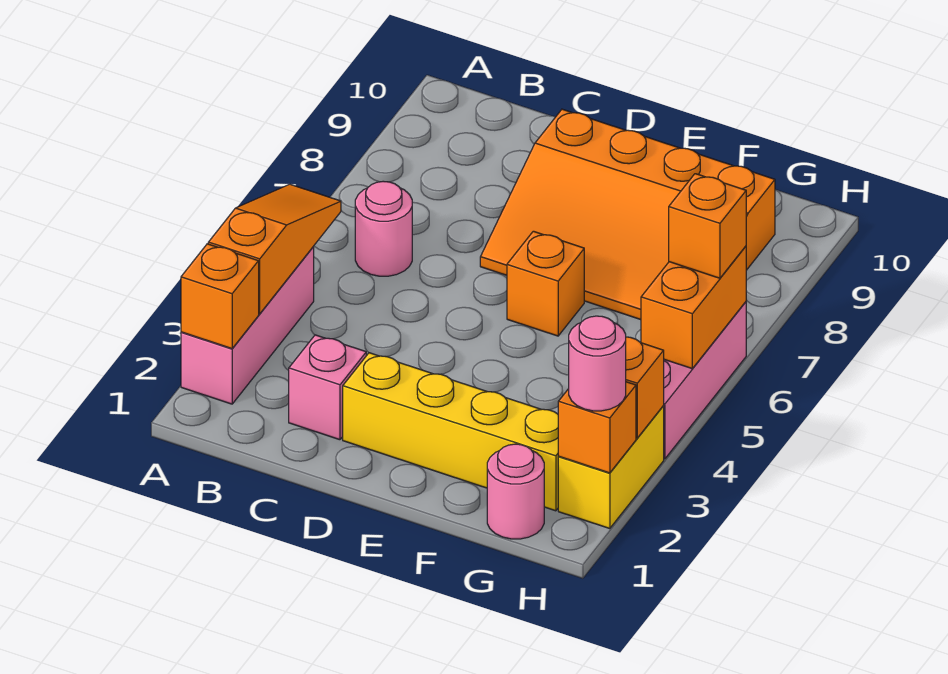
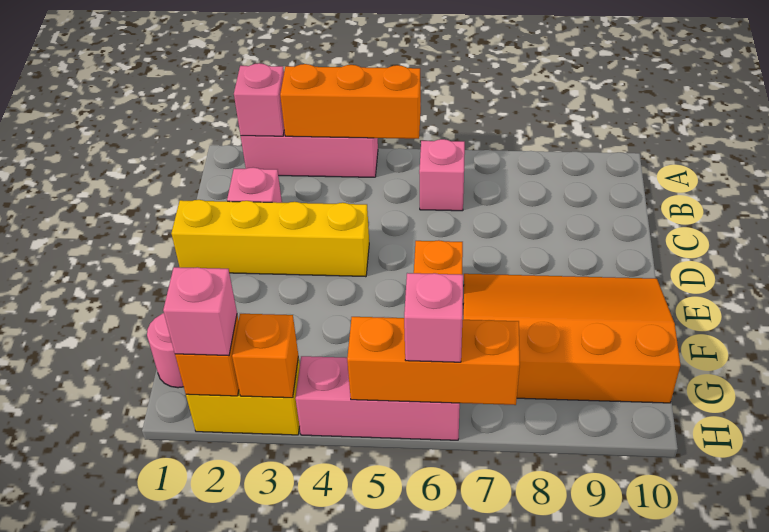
orange 1x1 brick [181,244,259,349] -> pink 1x1 brick [234,63,284,136]
orange 1x3 slope [208,184,341,314] -> orange 1x3 brick [280,64,421,139]
pink 1x1 round brick [355,181,412,276] -> pink 1x1 brick [419,139,465,211]
yellow 1x4 brick [343,353,559,511] -> yellow 1x4 brick turned to [171,200,369,277]
orange 3x4 slope [480,109,775,320] -> orange 3x4 slope turned to [463,274,680,403]
pink 1x1 round brick [569,316,626,411] -> pink 1x1 brick [163,267,237,356]
orange 1x2 brick [641,246,746,368] -> orange 1x3 brick [347,317,520,405]
orange 1x1 brick [669,174,746,278] -> pink 1x1 brick [404,273,463,362]

